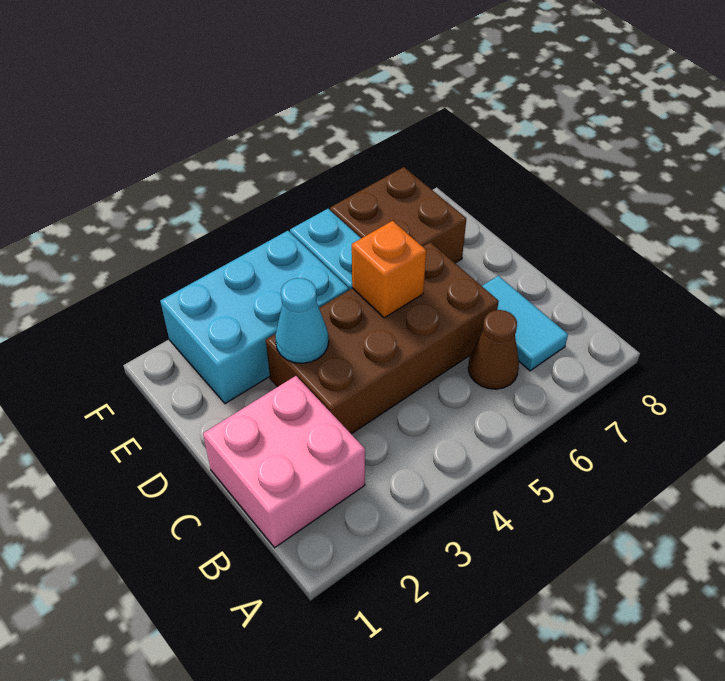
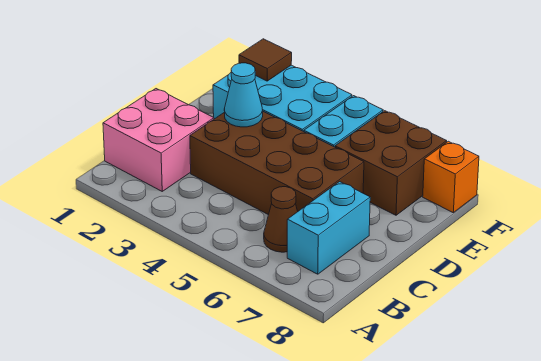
cyan 1x2 tile [482,276,568,371] -> cyan 1x2 brick [287,182,370,274]
orange 1x1 brick [352,221,426,318] -> orange 1x1 brick moved to [423,141,479,213]
none -> brown 1x1 tile [239,39,292,81]

